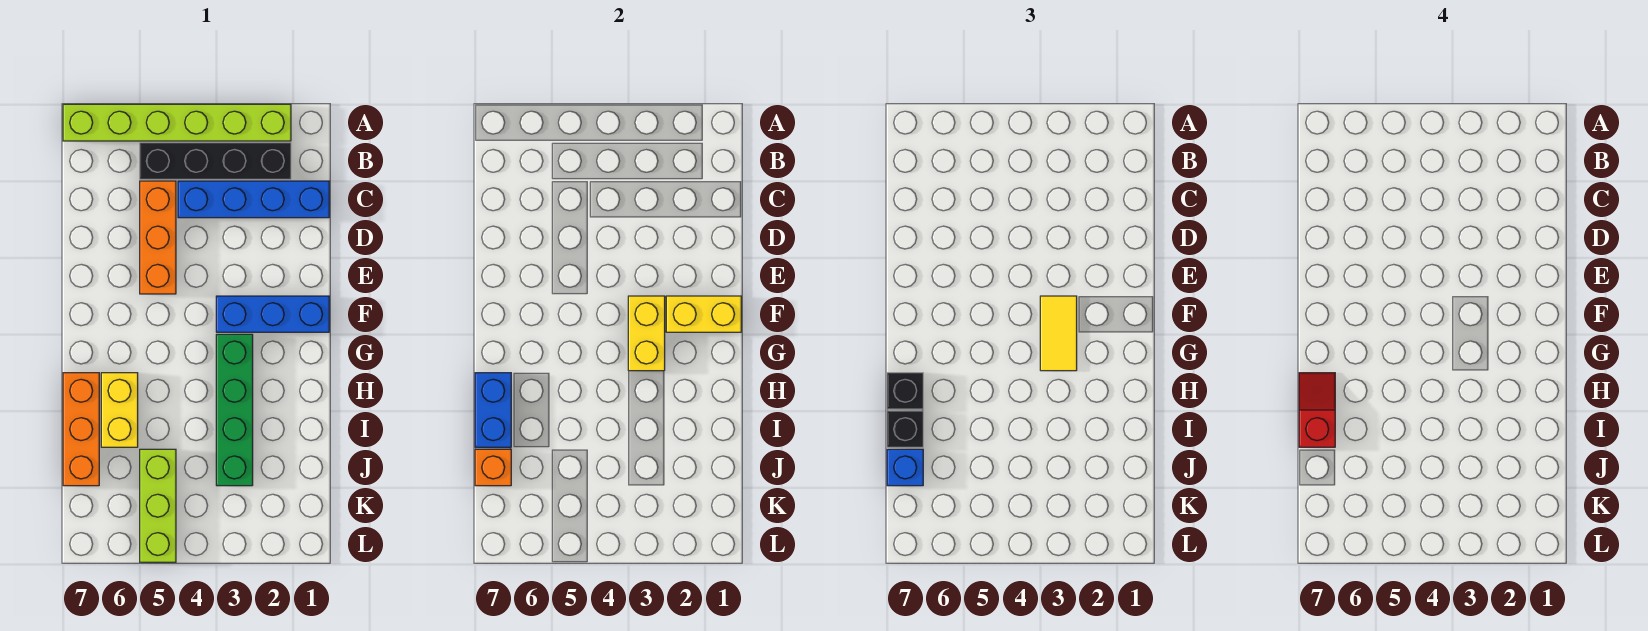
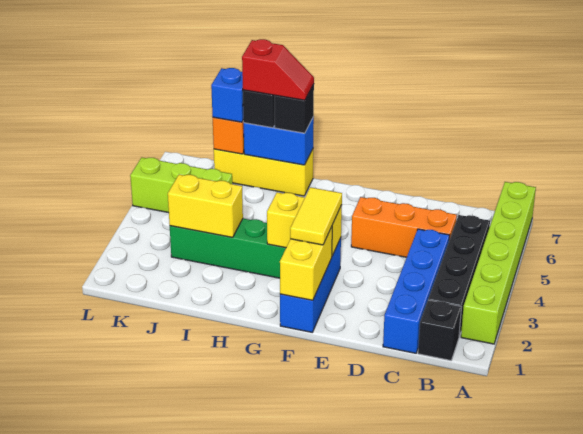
none -> black 1x1 brick [418,300,461,360]
yellow 1x2 tile [1040,296,1077,371] -> yellow 1x2 tile turned to [290,187,342,245]
yellow 1x2 brick [101,373,138,447] -> yellow 1x2 brick moved to [168,174,243,237]
orange 1x3 brick [63,373,99,486] -> yellow 1x3 brick [214,149,313,196]

